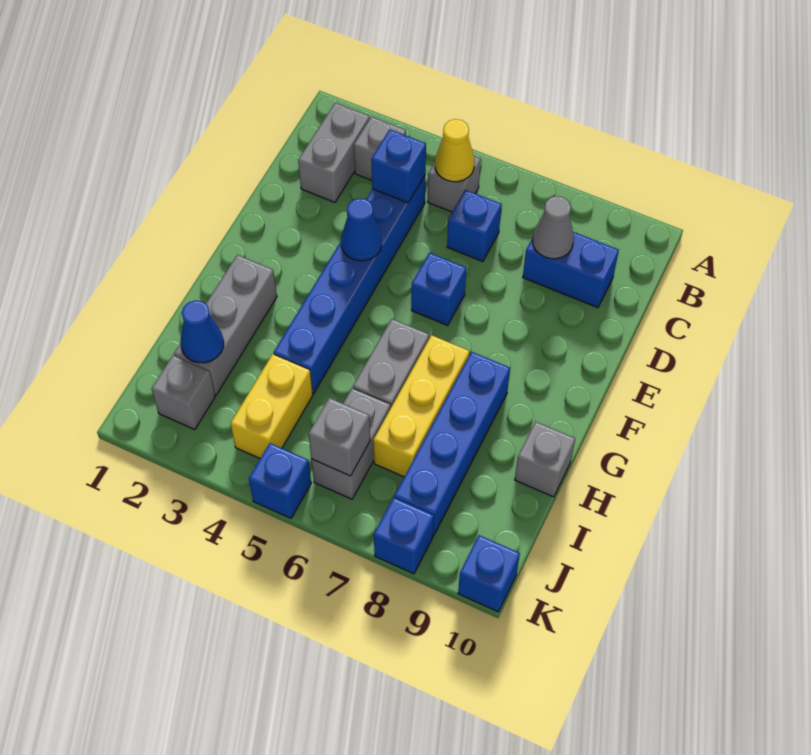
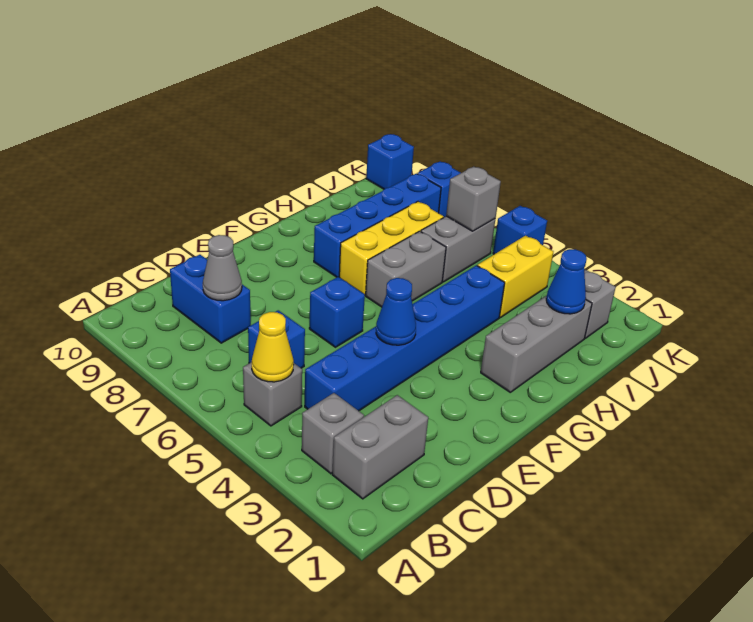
blue 1x1 brick [371,129,426,203] -> none
grey 1x1 brick [515,422,575,497] -> none

